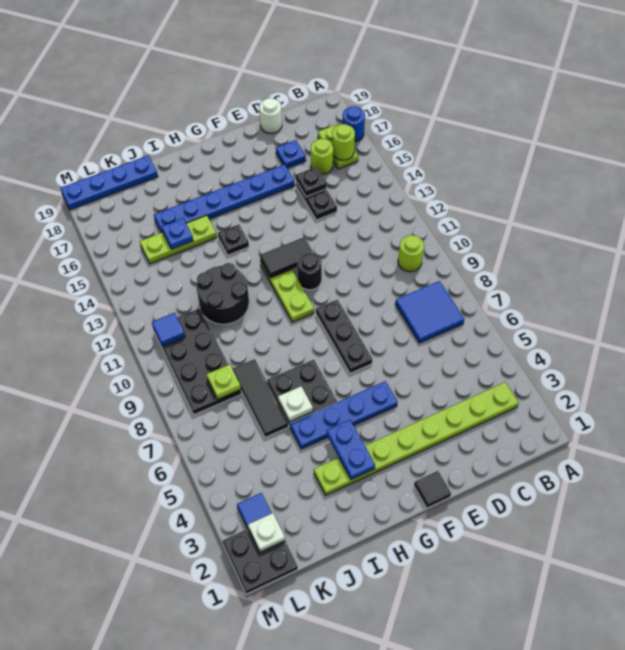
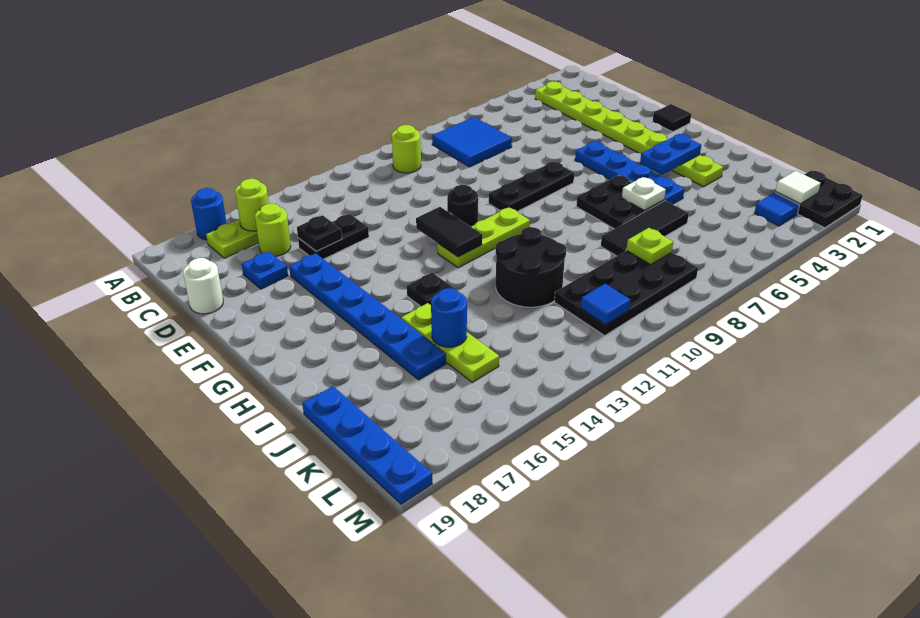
blue 1x1 plate [162,218,193,249] -> blue 1x1 round brick [431,288,467,347]
white 1x1 plate [248,513,285,552] -> white 1x1 tile [776,171,820,204]

